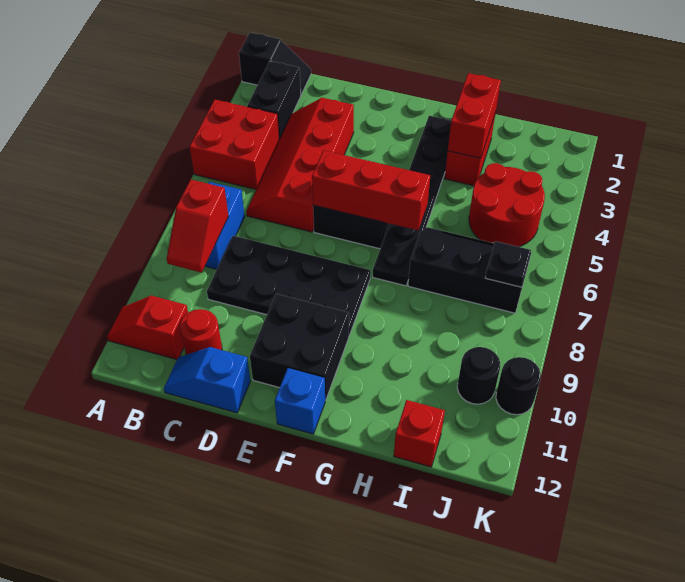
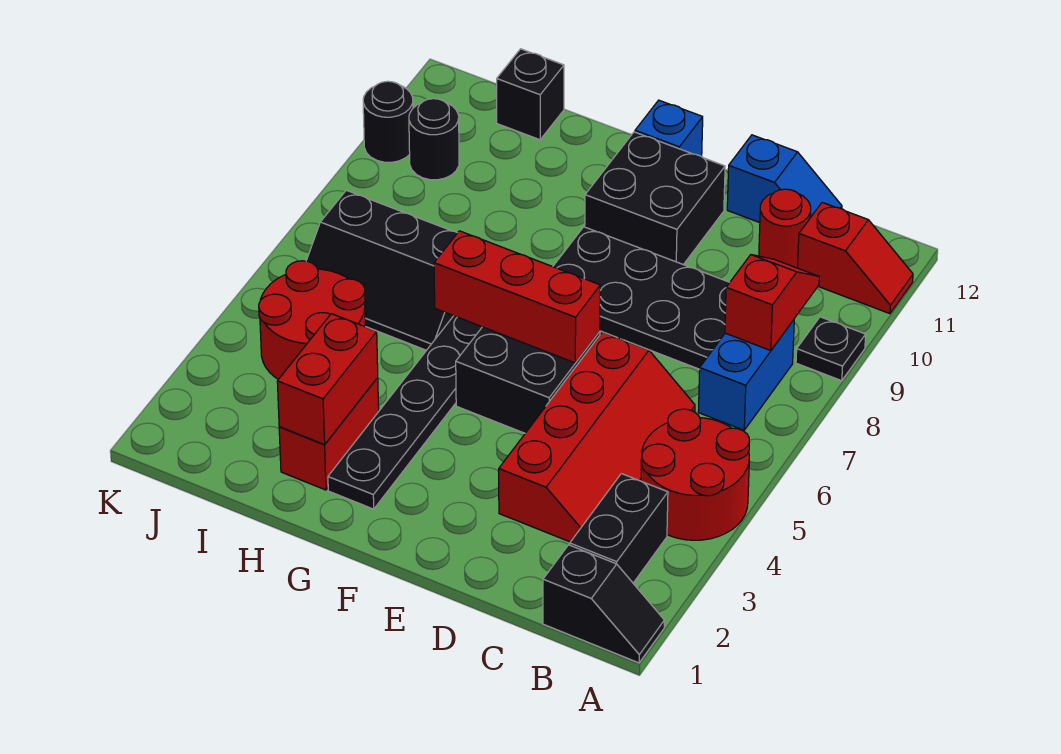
black 1x2 slope [239,33,311,94] -> black 1x2 slope turned to [543,545,664,663]
red 2x2 brick [190,99,279,189] -> red 2x2 round brick [641,409,749,540]
red 1x1 brick [394,400,445,467] -> black 1x1 brick [497,49,564,140]
black 1x1 plate [485,241,531,287] -> black 1x1 plate moved to [796,317,866,381]

